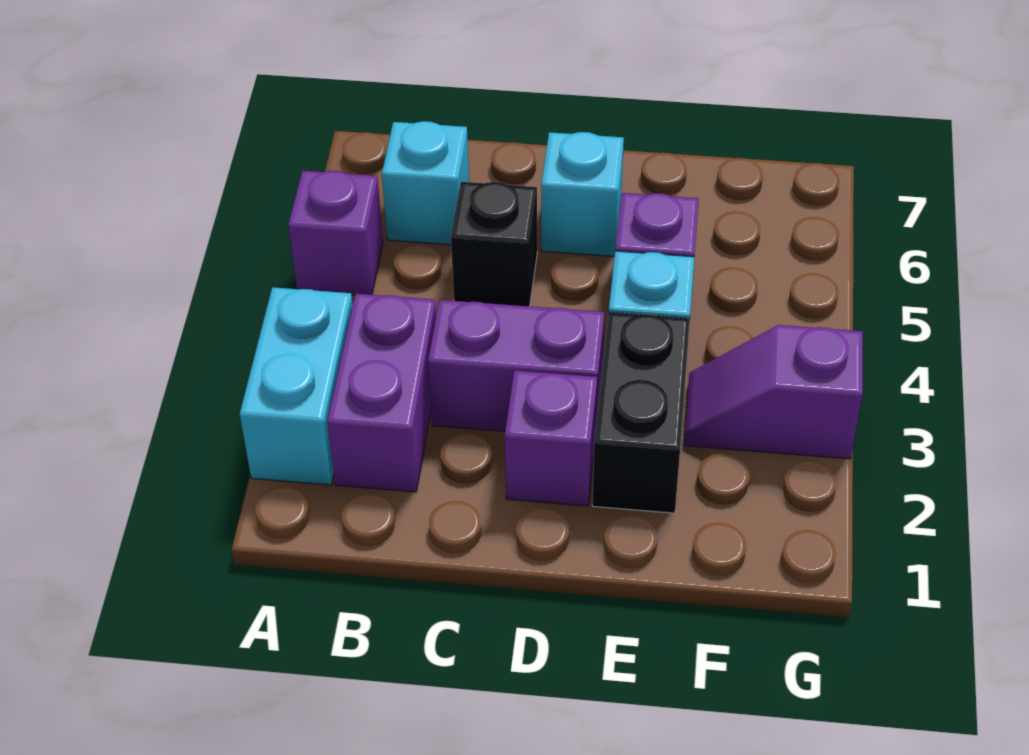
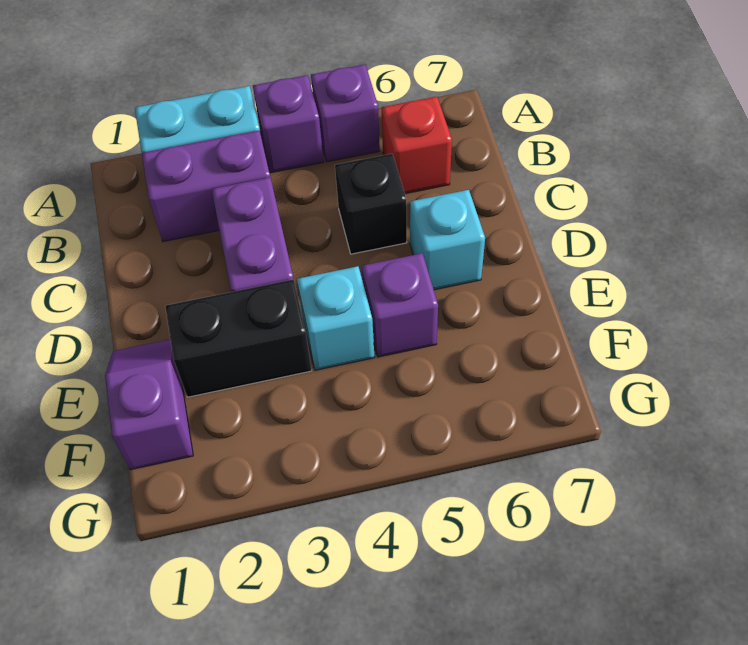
cyan 1x1 brick [382,121,469,245] -> red 1x1 brick [382,97,452,194]
purple 1x1 brick [505,370,597,506] -> purple 1x1 brick moved to [253,75,324,173]
purple 1x2 slope [684,325,863,459] -> purple 1x2 slope moved to [105,340,193,470]

